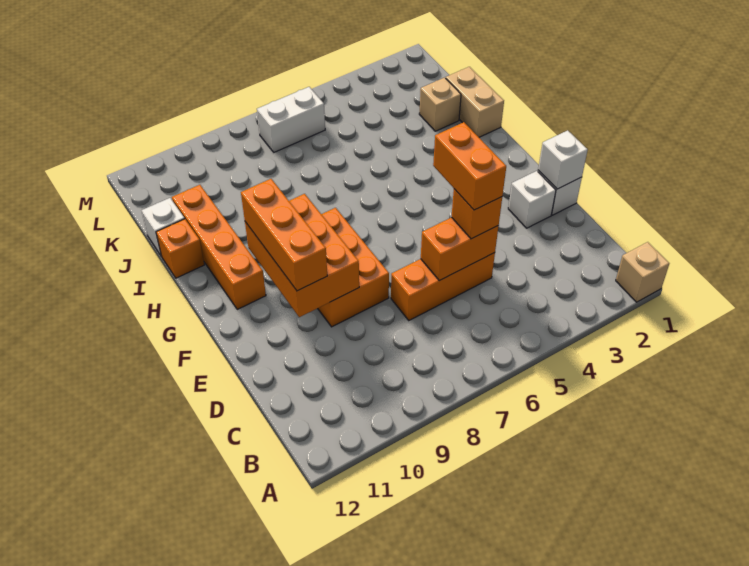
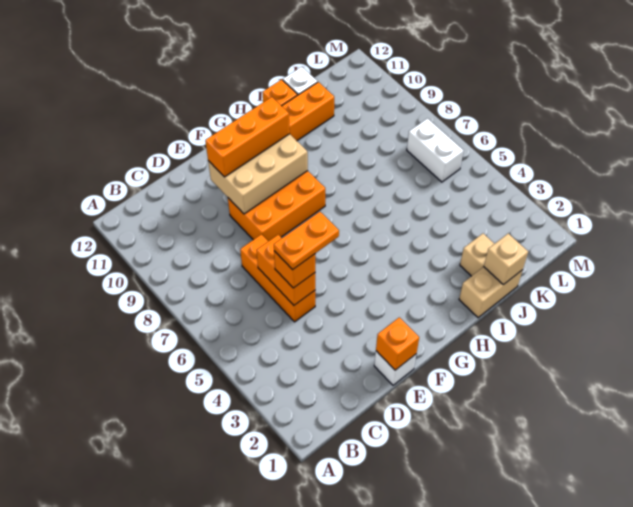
tan 1x1 brick [616,242,669,302] -> tan 1x1 brick moved to [484,233,528,284]
orange 1x2 brick [433,122,506,210] -> orange 1x2 plate [274,212,339,270]
white 1x1 brick [538,130,588,189] -> orange 1x1 brick [376,317,419,370]
white 1x1 brick [508,171,556,228] -> none
orange 2x3 brick [245,194,359,317] -> tan 2x3 brick [208,134,308,214]

